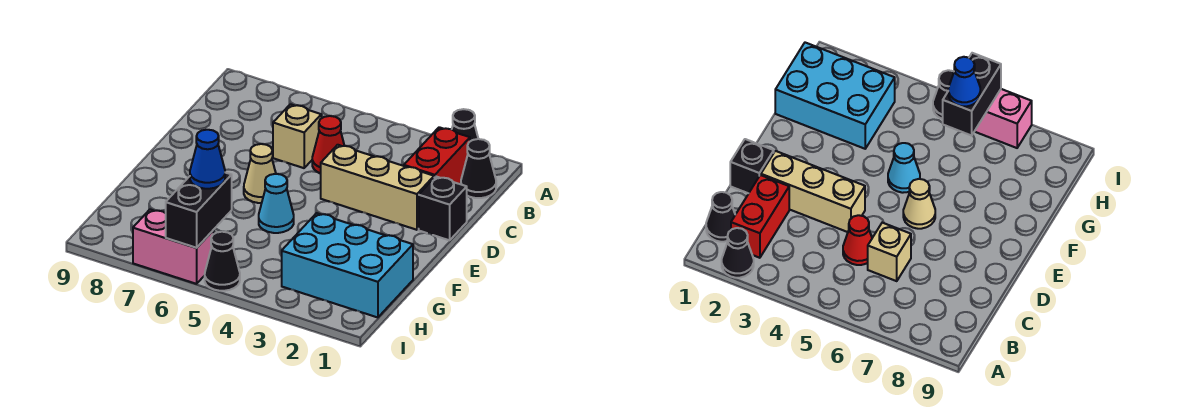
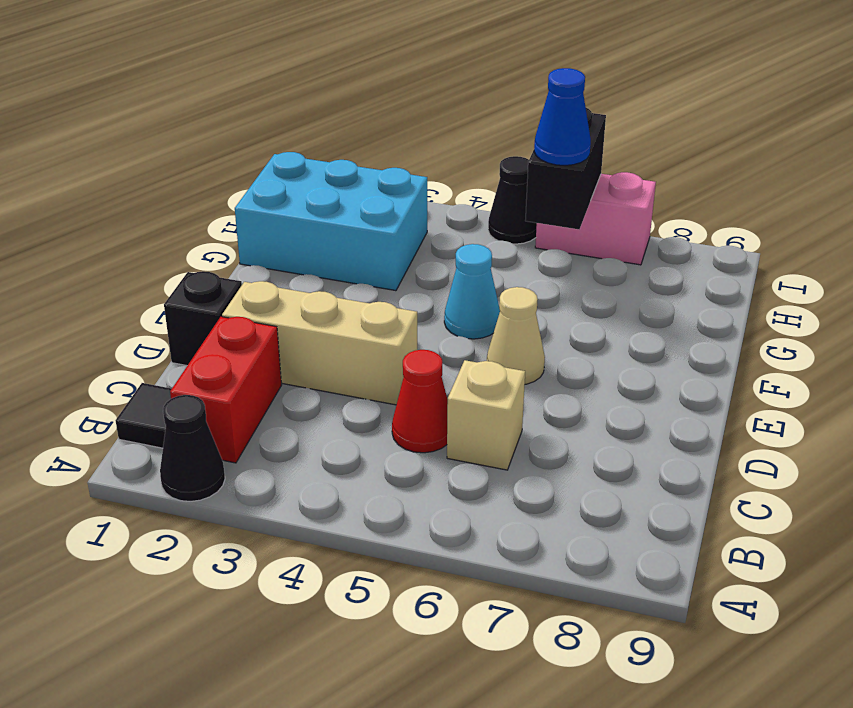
black 1x1 cone [461,139,496,198] -> black 1x1 tile [116,383,172,448]

